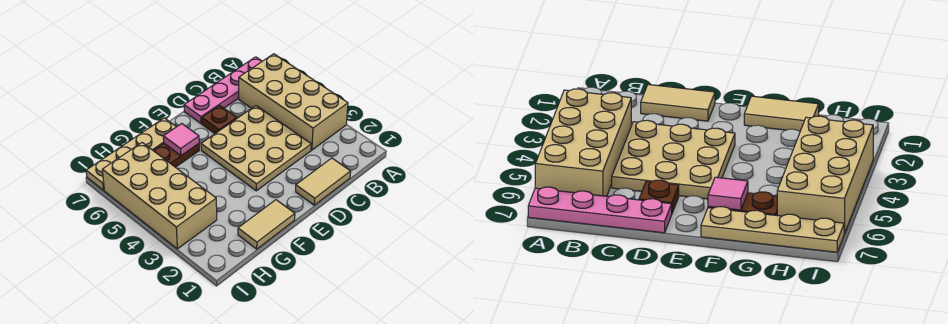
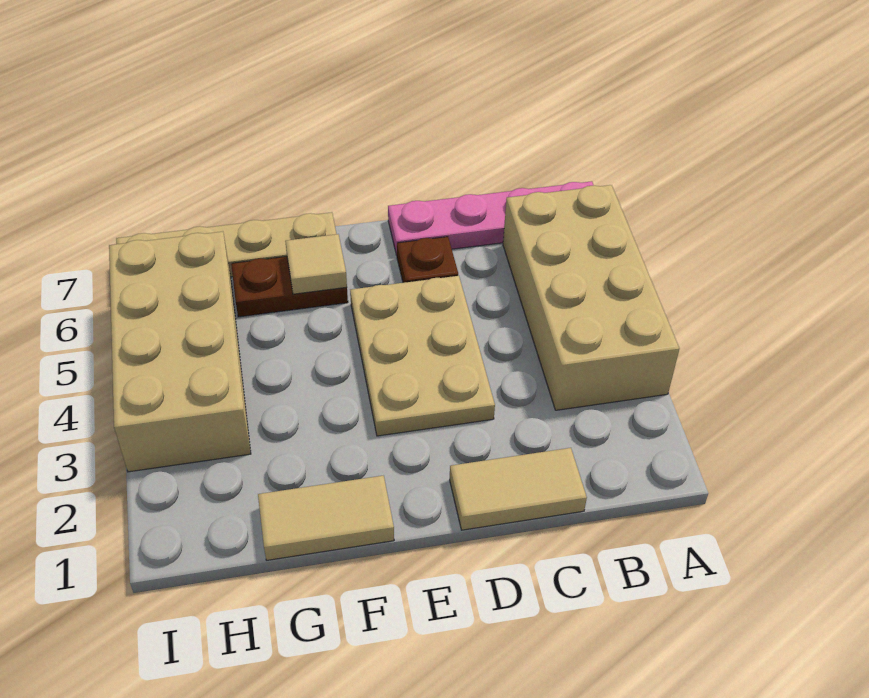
tan 3x3 plate [201,106,311,191] -> tan 2x3 plate [350,276,495,436]
pink 1x1 tile [163,124,199,156] -> tan 1x1 tile [285,234,347,294]

